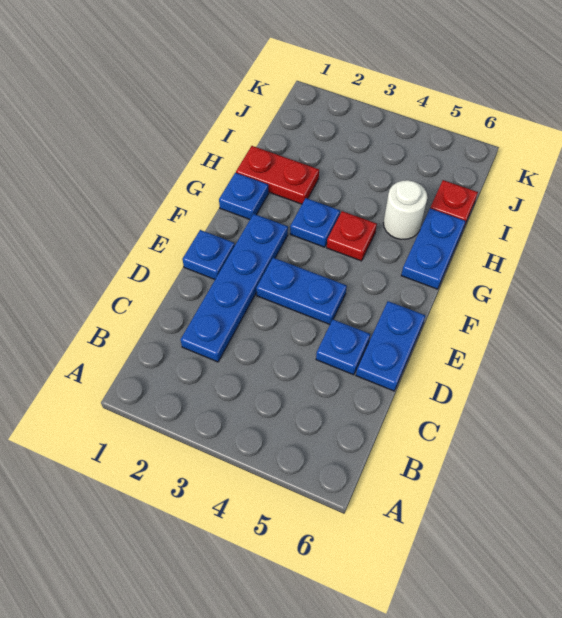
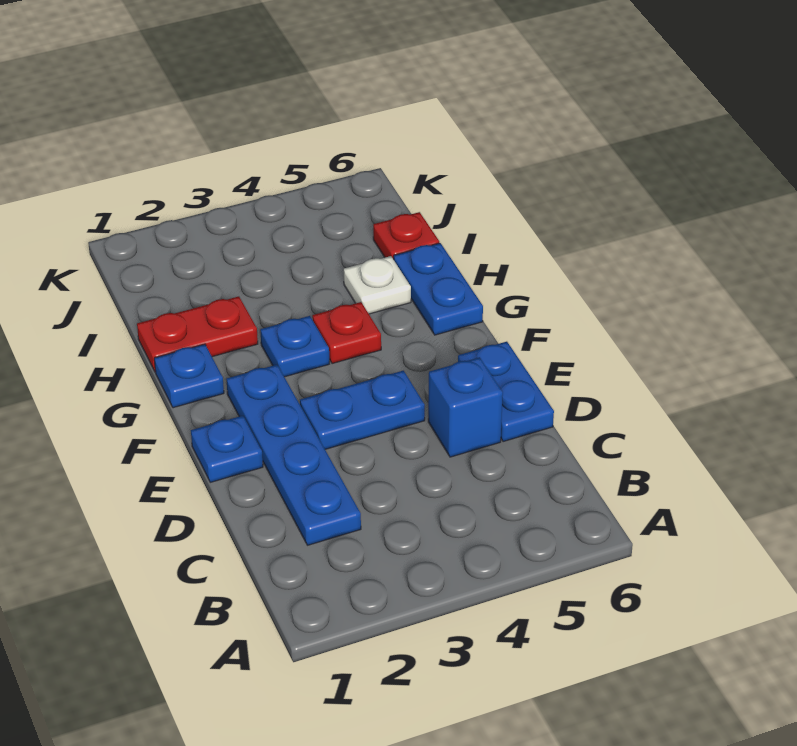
blue 1x1 plate [316,320,370,375] -> blue 1x1 brick [428,357,503,457]
white 1x1 round brick [383,180,427,239] -> white 1x1 plate [344,256,411,314]

